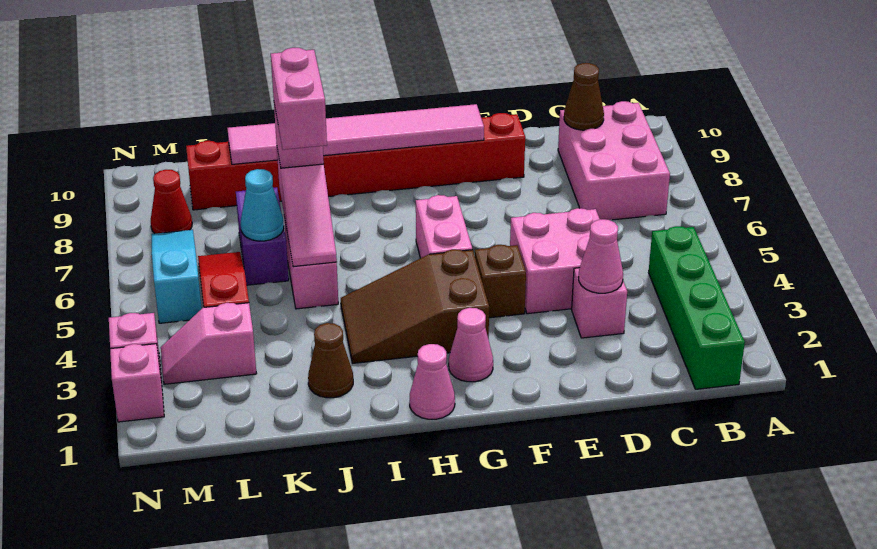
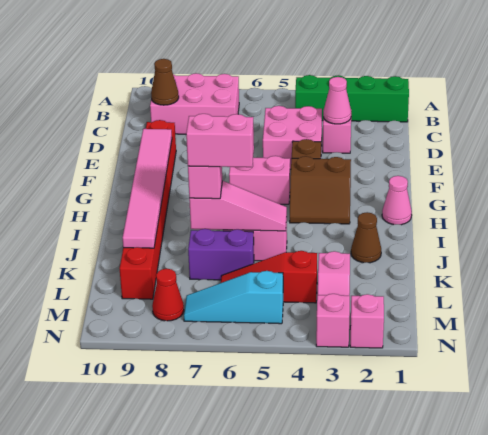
pink 1x1 cone [449,308,493,382] -> none
brown 2x3 slope [341,249,489,363] -> brown 2x2 slope [290,156,351,224]
cyan 1x1 cone [241,169,284,241] -> none

